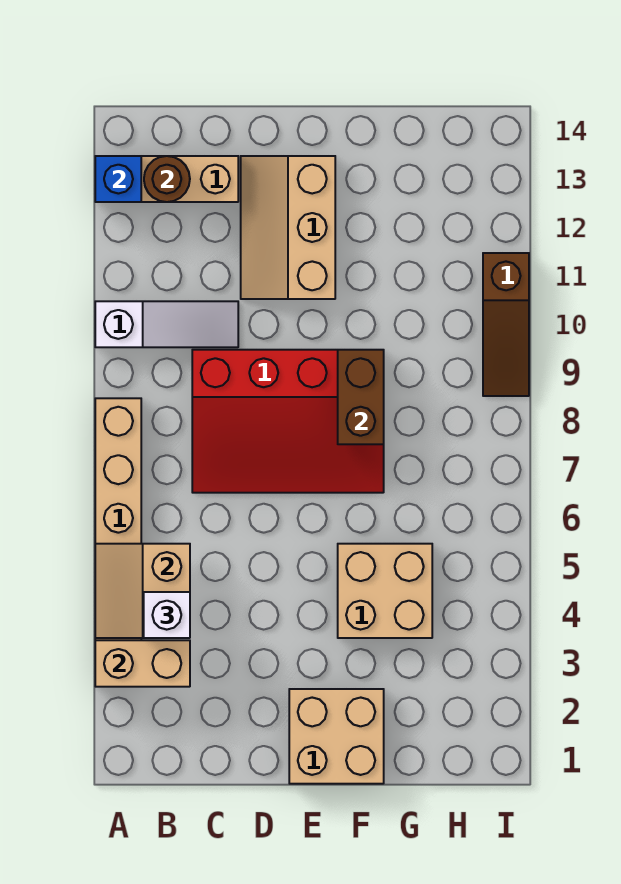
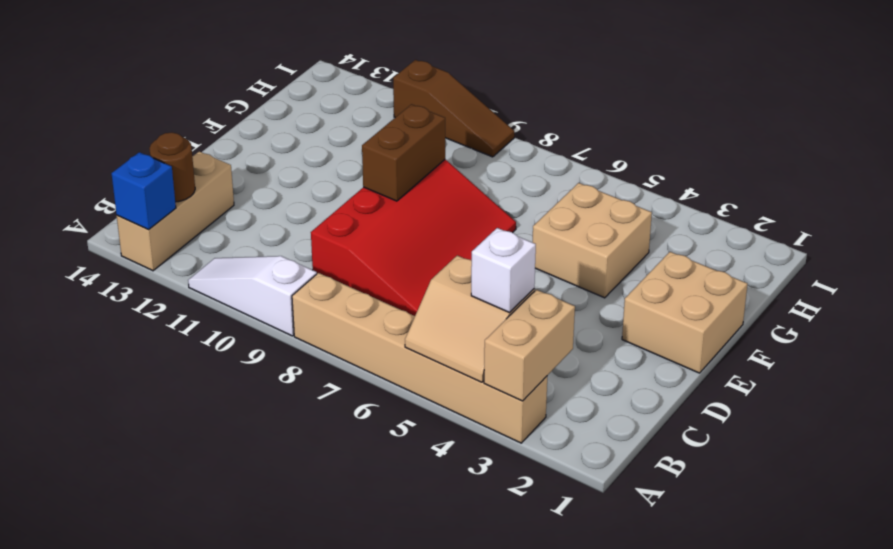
white 1x3 slope [95,301,238,347] -> white 1x3 slope turned to [188,256,317,336]
tan 2x3 slope [241,156,335,299] -> none
brown 1x2 brick [338,350,384,444] -> brown 1x2 brick turned to [362,104,445,201]

